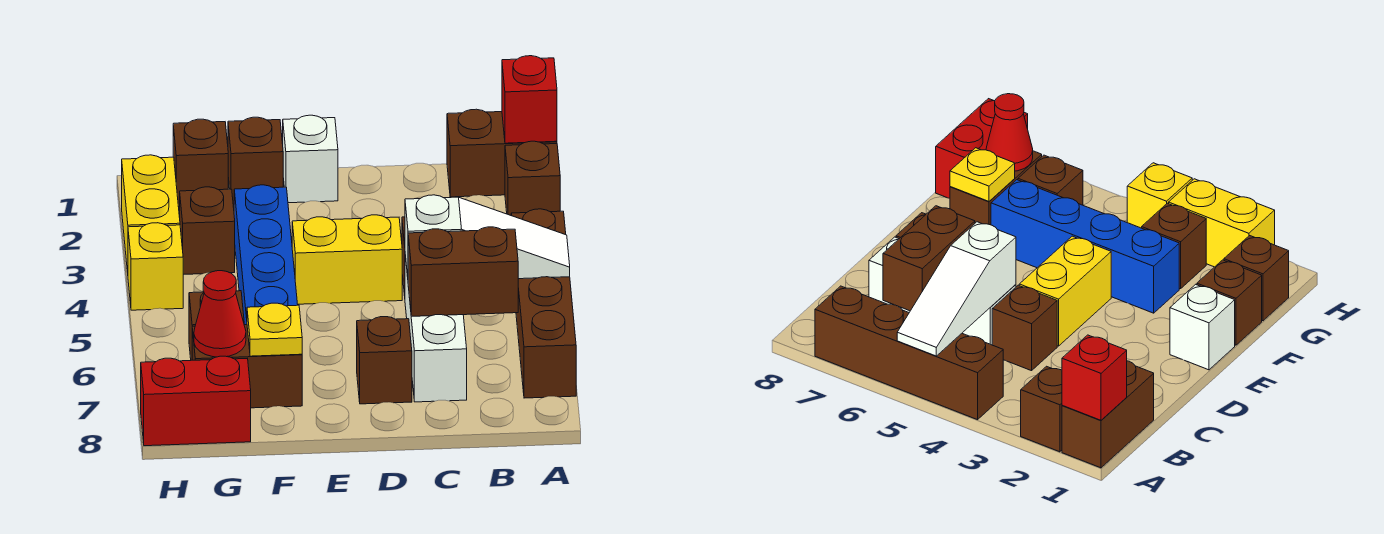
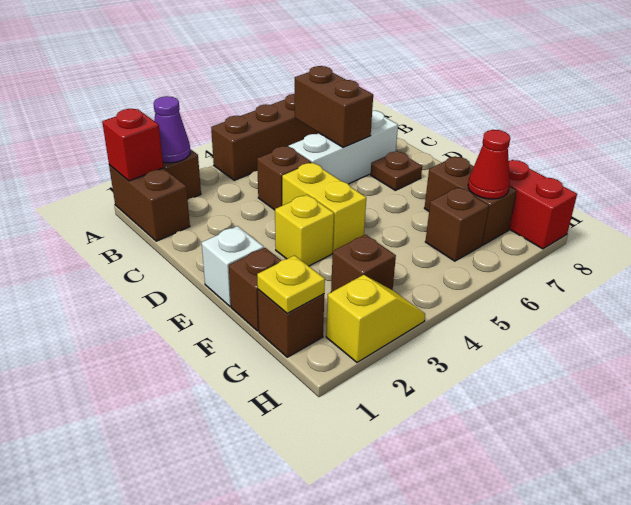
none -> purple 1x1 cone [154,96,190,163]
white 1x3 slope [405,195,570,279] -> none
brown 1x1 brick [357,317,412,404] -> brown 1x1 plate [371,152,422,190]
blue 1x4 brick [234,185,298,325] -> none
yellow 1x1 plate [247,303,302,356] -> yellow 1x1 plate moved to [257,255,325,313]
yellow 1x2 brick [122,155,180,272] -> yellow 1x2 slope [326,275,425,362]
yellow 1x1 brick [128,223,183,310] -> yellow 1x1 brick moved to [275,195,334,266]

